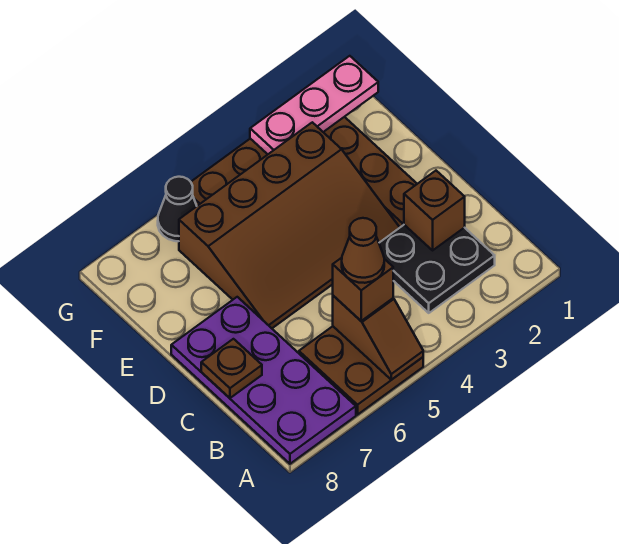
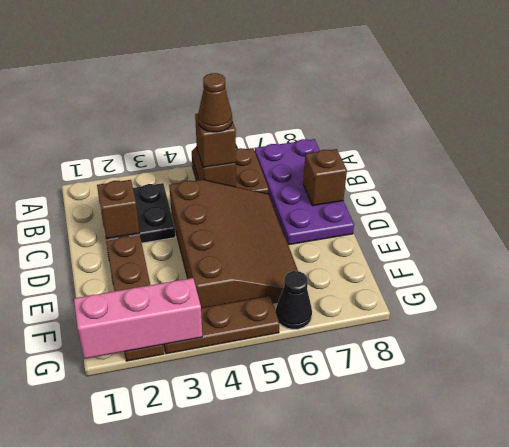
brown 1x1 plate [201,339,262,398] -> brown 1x1 brick [303,149,347,206]
brown 3x4 slope [179,122,400,328] -> brown 3x4 slope turned to [169,180,298,308]
pink 1x3 plate [250,56,378,154] -> pink 1x3 brick [74,278,202,359]

